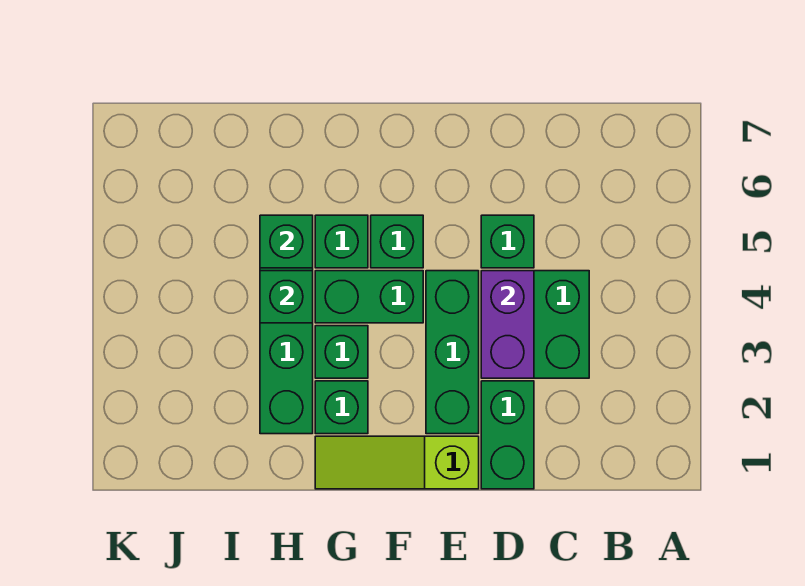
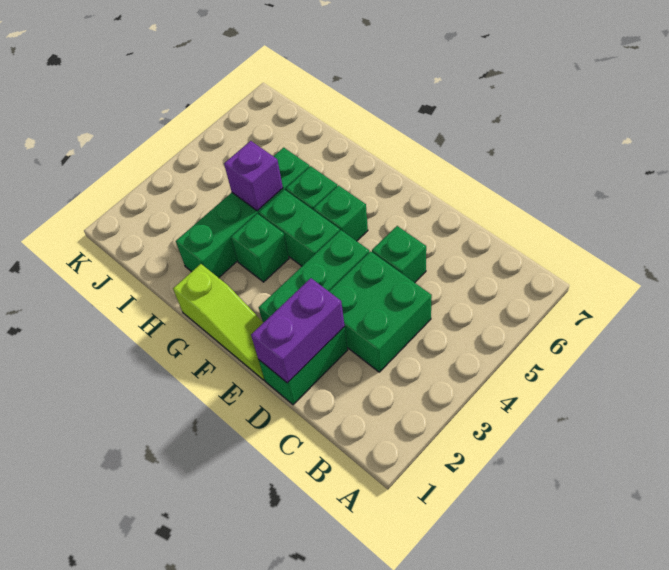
purple 1x2 brick [481,271,534,378] -> purple 1x2 brick moved to [251,278,345,383]
lime 1x3 slope [315,436,479,489] -> lime 1x3 slope turned to [173,264,265,380]
green 1x1 brick [315,381,368,434] -> none
green 1x1 brick [260,271,313,323] -> purple 1x1 brick [224,141,283,211]
green 1x1 brick [260,215,313,268] -> none

